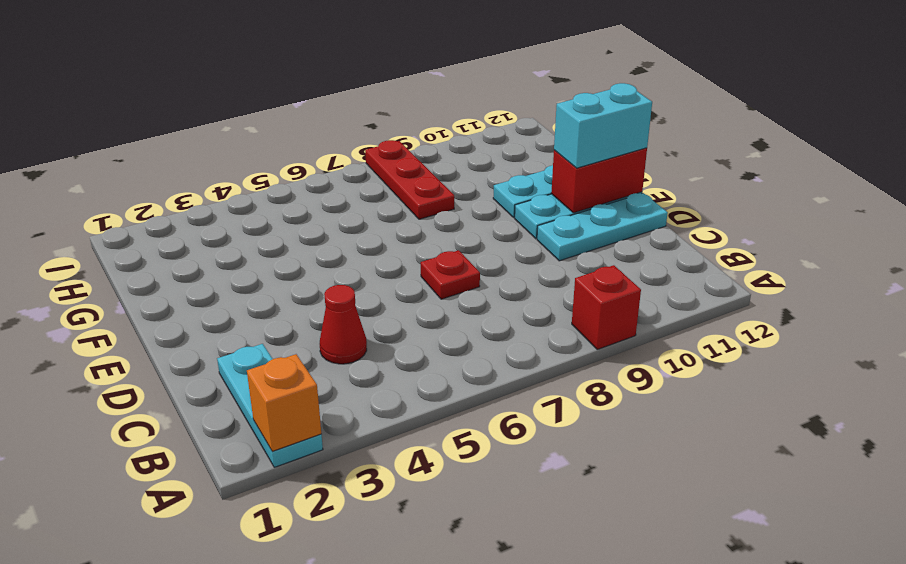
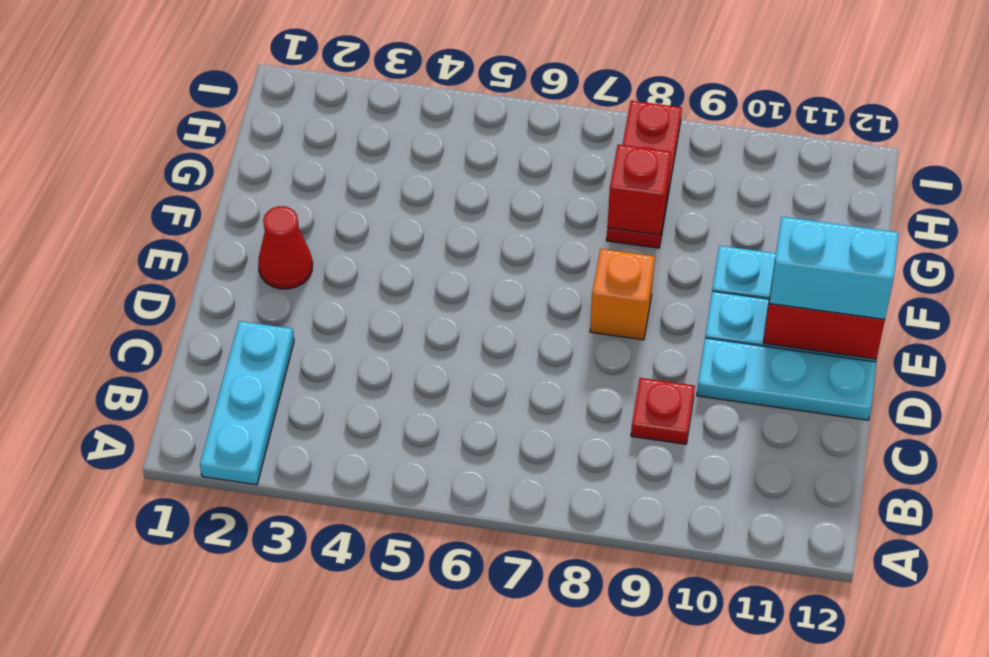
orange 1x1 brick [247,354,321,451] -> orange 1x1 brick moved to [590,249,655,340]
red 1x1 brick [572,265,641,349] -> red 1x1 brick moved to [607,145,671,235]
red 1x1 cone [320,285,367,364] -> red 1x1 cone moved to [258,206,313,289]
red 1x1 plate [421,250,480,299] -> red 1x1 plate moved to [631,378,695,444]

